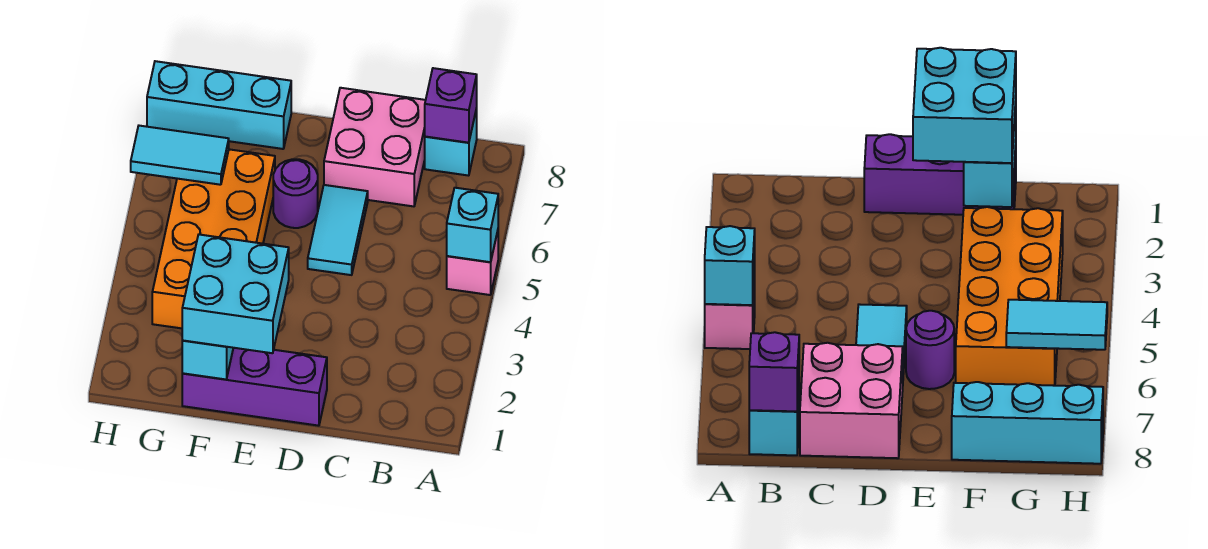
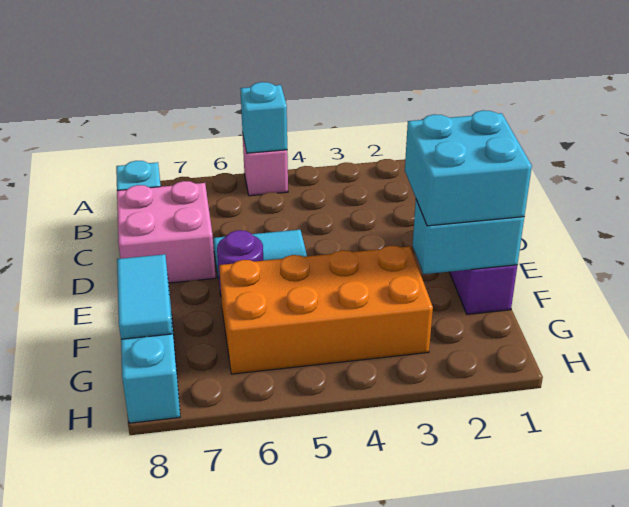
purple 1x1 brick [425,68,477,143] -> none
cyan 1x2 tile [131,126,229,185] -> cyan 1x2 tile moved to [117,254,172,339]

